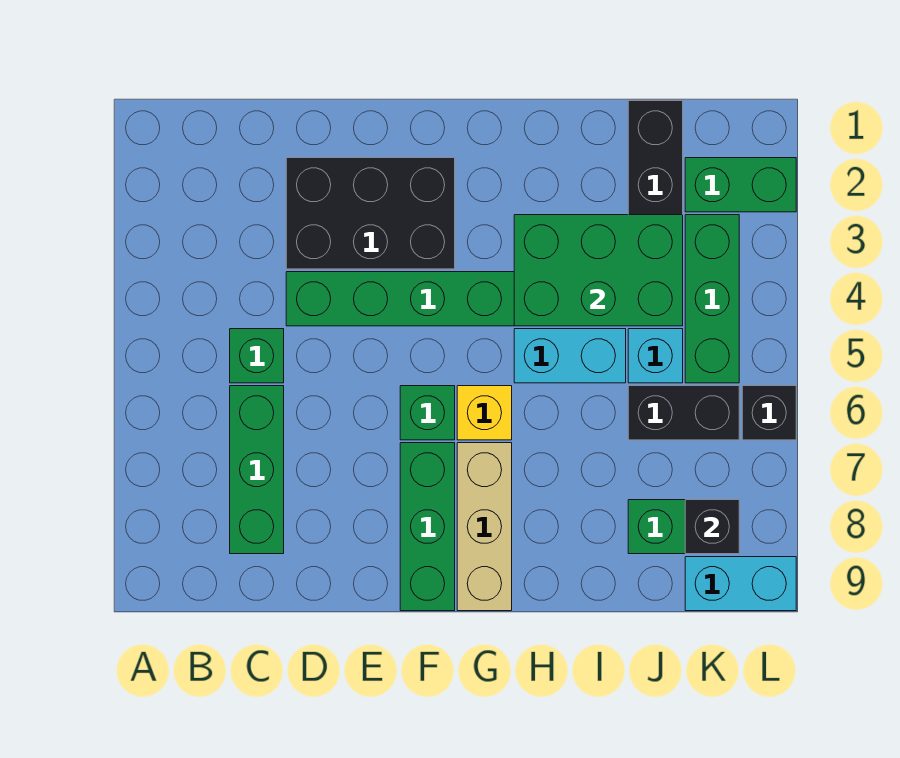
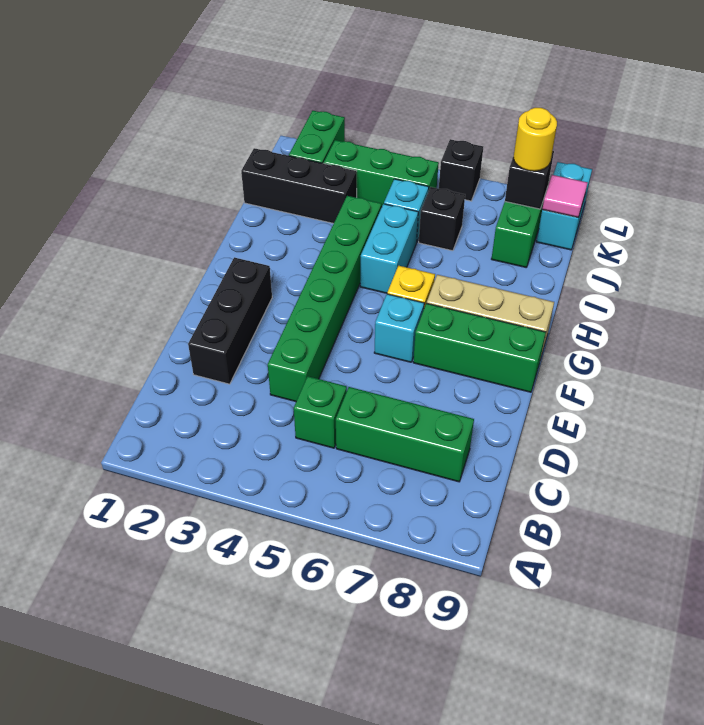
black 2x3 brick [286,158,455,269] -> black 1x3 brick [188,257,272,384]
green 1x1 brick [400,386,455,440] -> cyan 1x1 brick [374,294,424,362]
green 2x3 brick [514,215,683,326] -> none
black 1x2 brick [628,386,739,440] -> black 1x1 brick [419,187,465,251]
none -> yellow 1x1 round brick [513,108,557,171]
none -> pink 1x1 tile [542,175,587,217]

